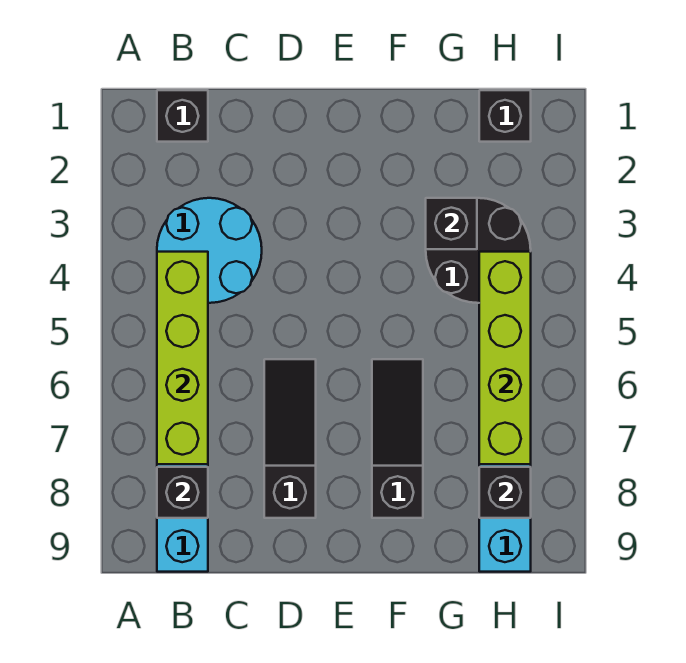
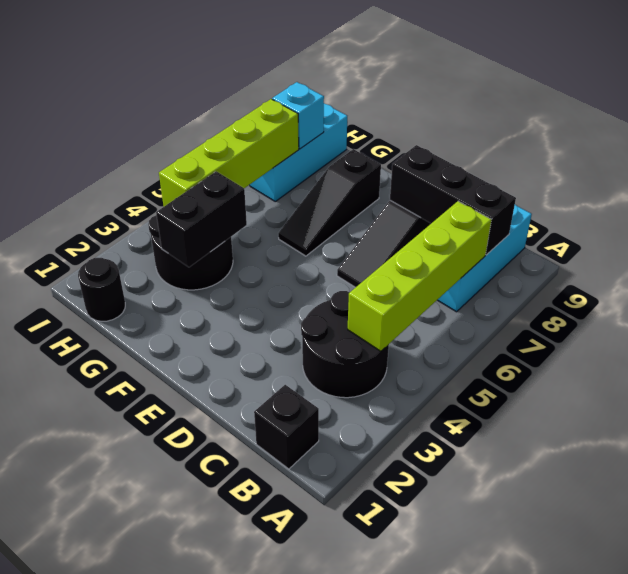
cyan 2x2 round brick [157,198,262,303] -> black 2x2 round brick [301,291,389,398]
black 1x1 brick [157,467,208,518] -> black 1x3 brick [390,145,516,255]
black 1x1 brick [426,198,477,249] -> black 1x2 brick [156,171,247,267]
black 1x1 brick [479,90,531,142] -> black 1x1 round brick [78,258,125,321]
black 1x1 brick [479,467,531,518] -> cyan 1x1 brick [272,82,324,149]

